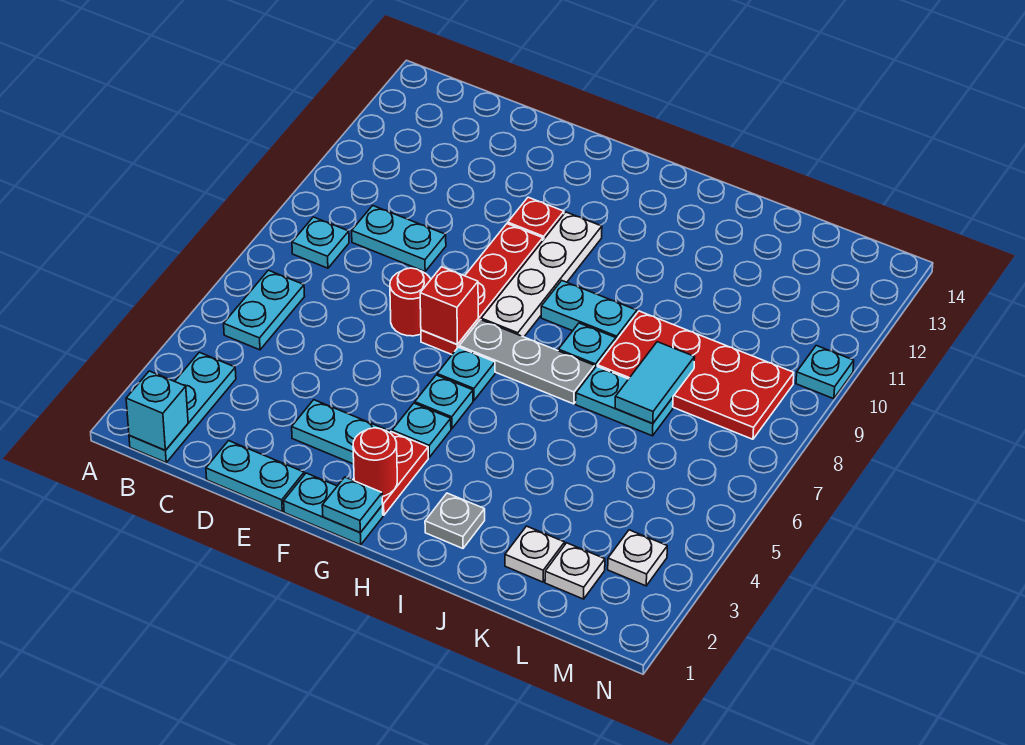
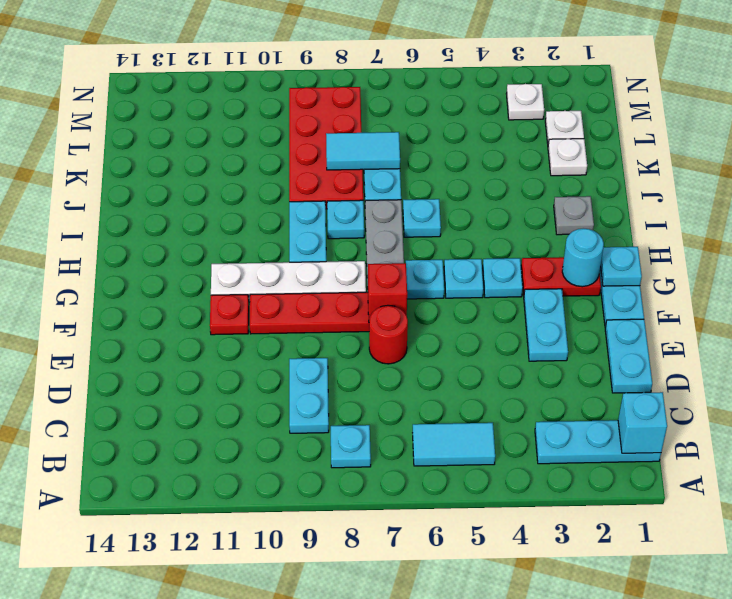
cyan 1x2 plate [224,270,305,350] -> cyan 1x2 tile [413,423,495,466]
red 1x1 round brick [353,428,397,496] -> cyan 1x1 round brick [562,228,604,287]
cyan 1x1 plate [796,346,854,399] -> cyan 1x1 plate moved to [403,199,441,237]

